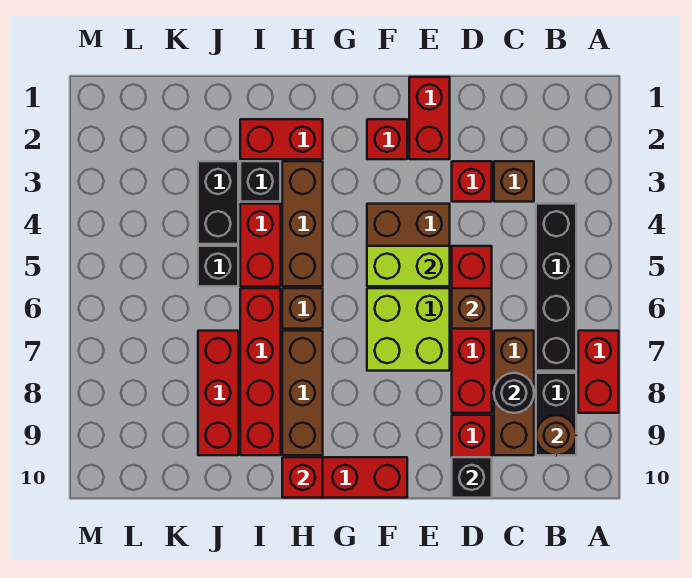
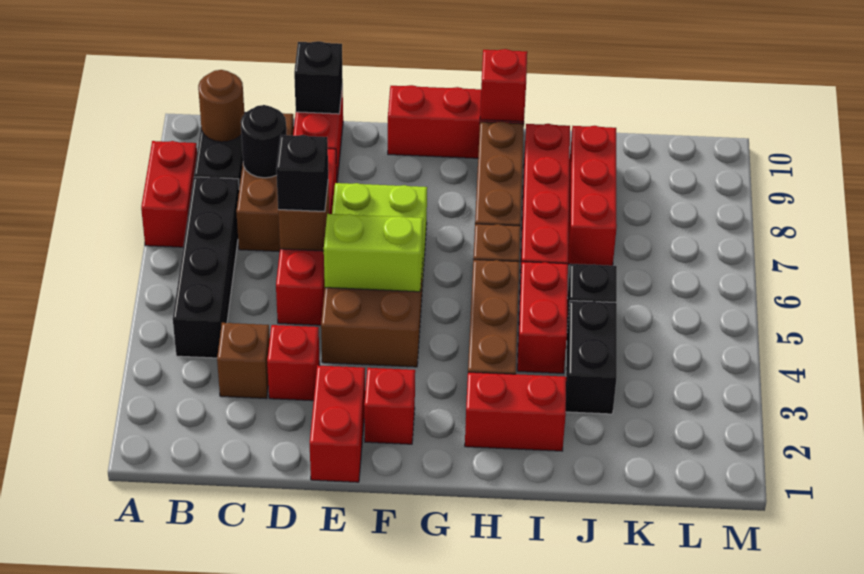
black 1x1 brick [240,161,280,202] -> black 1x1 brick moved to [276,135,328,212]

